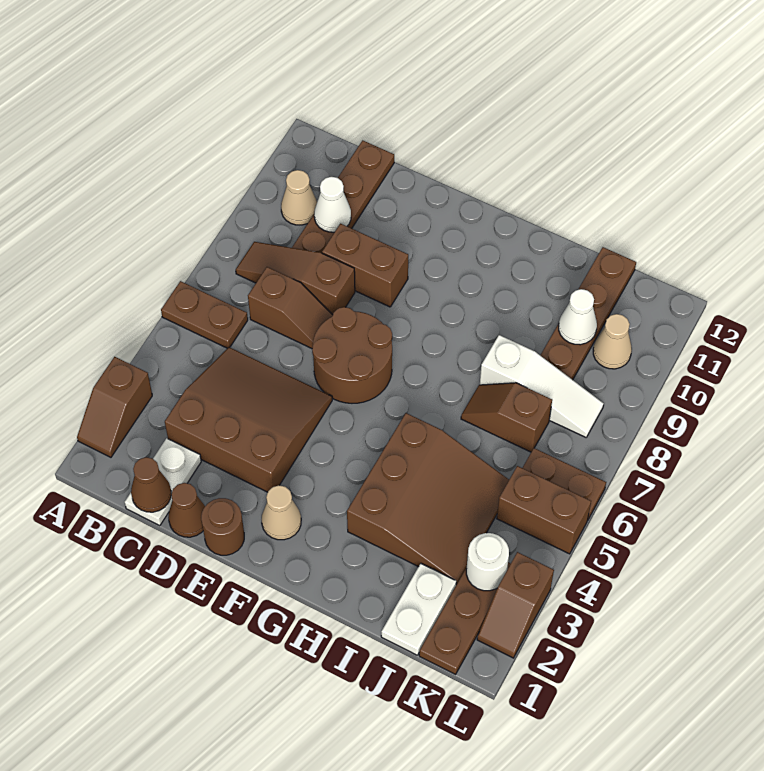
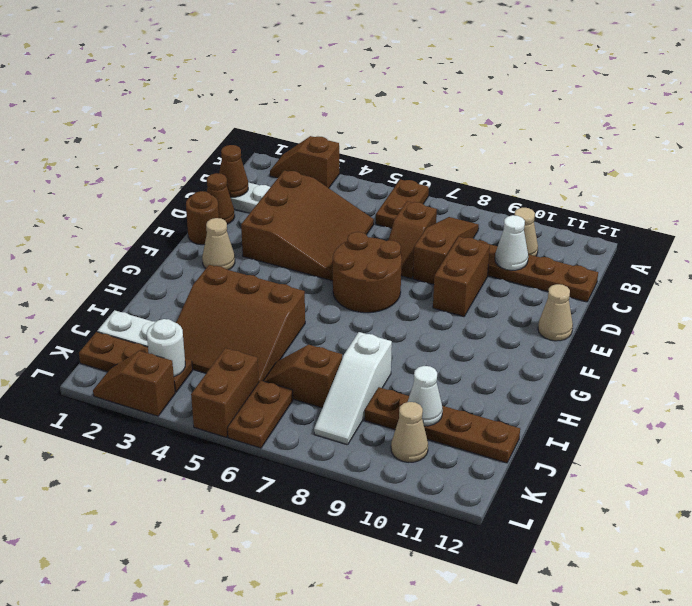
none -> tan 1x1 cone [538,284,573,341]
brown 1x2 slope [461,383,552,452] -> brown 1x2 slope turned to [263,345,342,408]

